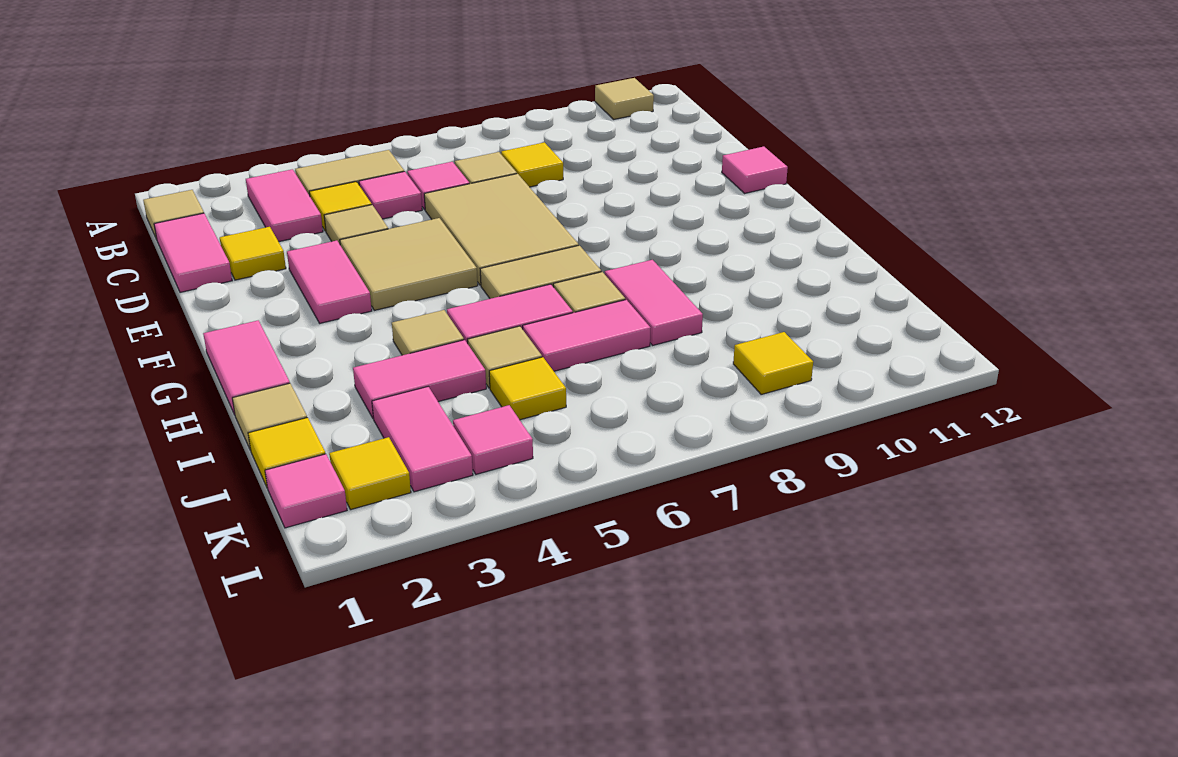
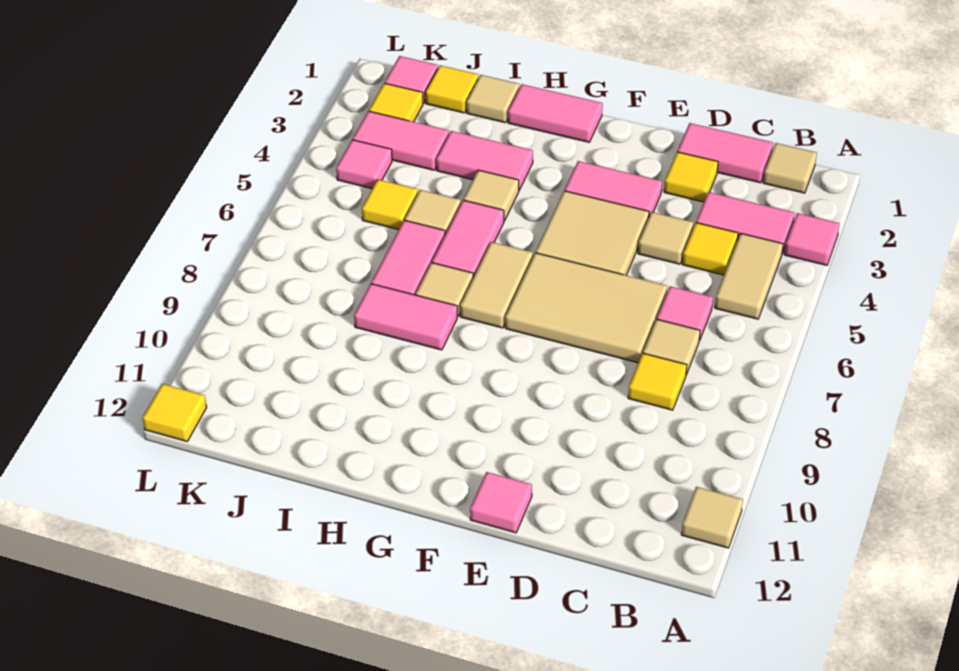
pink 1x1 tile [359,171,422,219] -> pink 1x1 tile moved to [784,213,840,265]
pink 1x2 tile [353,340,486,419] -> pink 1x2 tile turned to [436,131,533,190]
yellow 1x1 tile [733,332,813,394] -> yellow 1x1 tile moved to [142,384,207,441]

